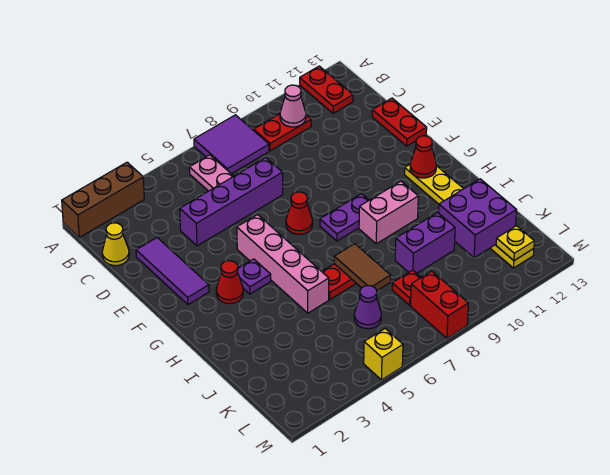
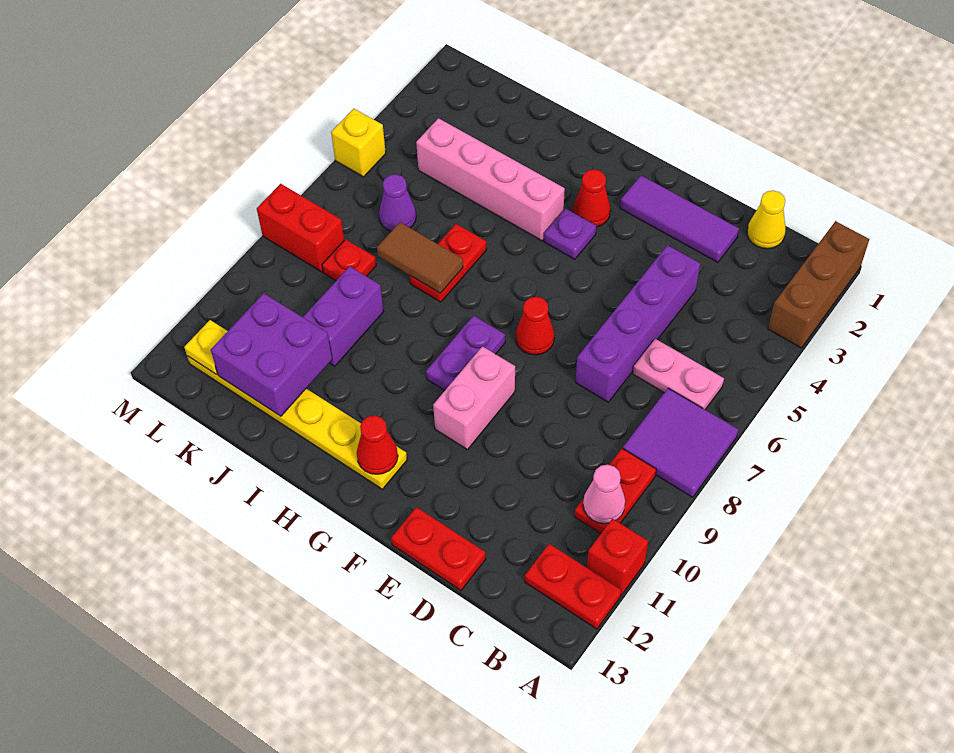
none -> red 1x1 brick [587,519,648,595]
pink 1x4 brick [237,215,329,313] -> pink 1x4 brick moved to [416,118,565,241]
pink 1x2 brick [359,181,418,244] -> pink 1x2 brick moved to [433,346,515,449]

